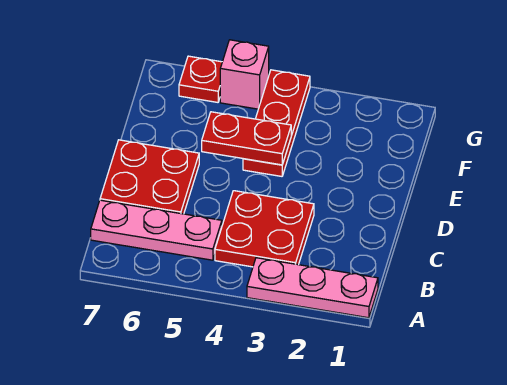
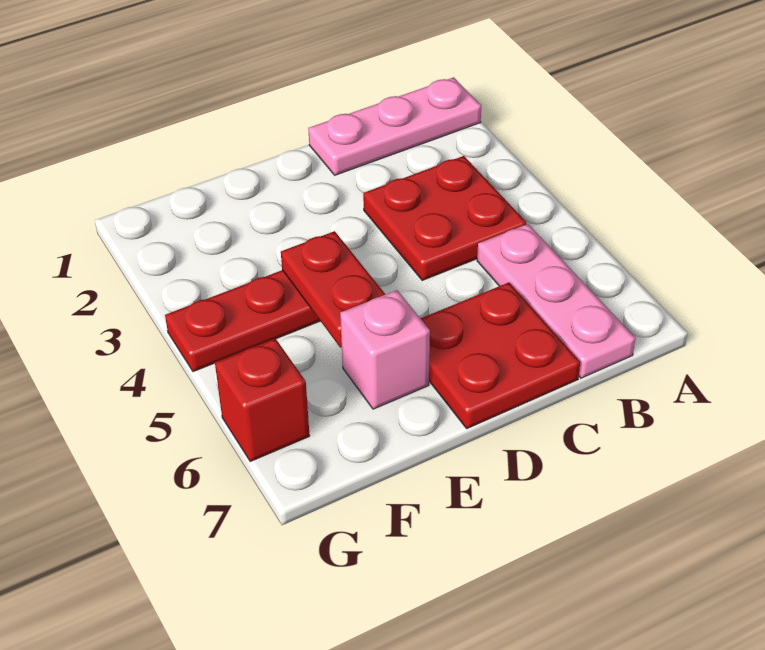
pink 1x3 plate [247,258,378,318] -> pink 1x3 plate turned to [308,77,481,175]
pink 1x1 brick [220,40,269,109] -> pink 1x1 brick moved to [340,290,430,409]
red 1x1 plate [179,56,222,102] -> red 1x1 brick [215,338,310,462]

